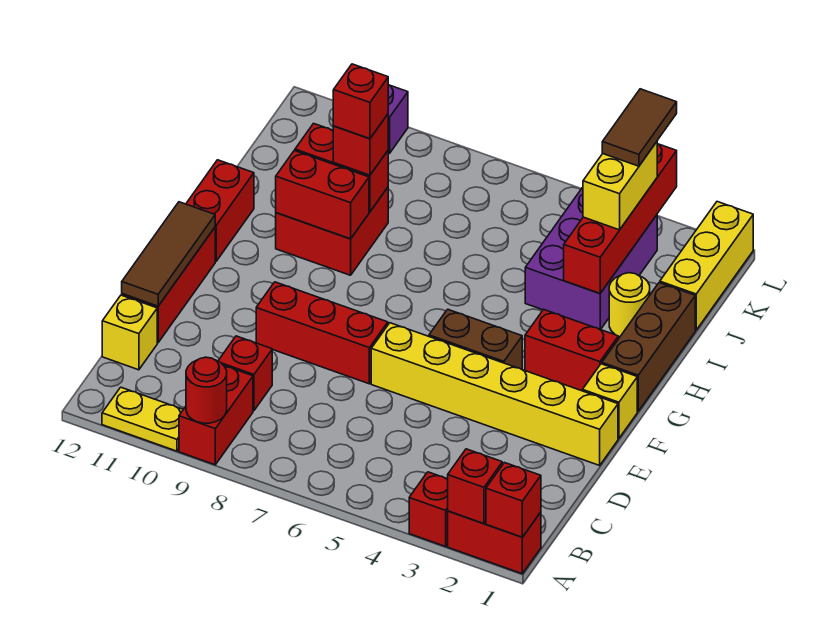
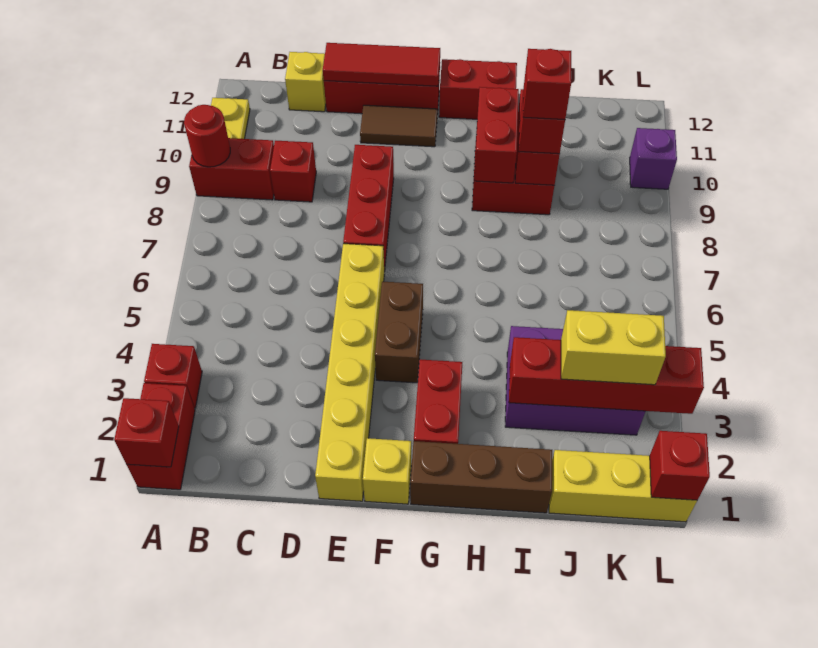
red 1x1 brick [448,449,502,524] -> red 1x1 brick moved to [650,431,710,500]
brown 1x3 tile [122,202,215,306] -> red 1x3 tile [323,43,440,86]
yellow 1x1 round brick [609,273,650,337] -> none
brown 1x2 tile [602,89,677,166] -> brown 1x2 tile moved to [360,105,437,147]

